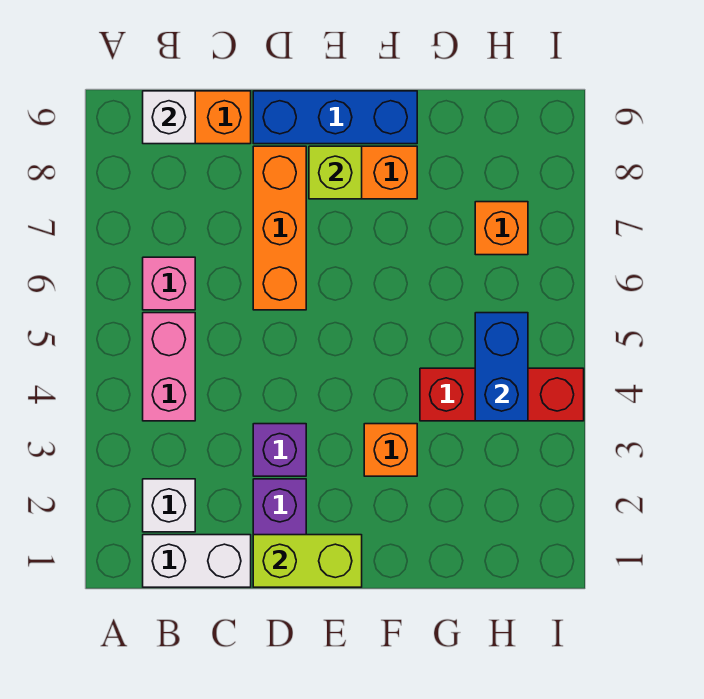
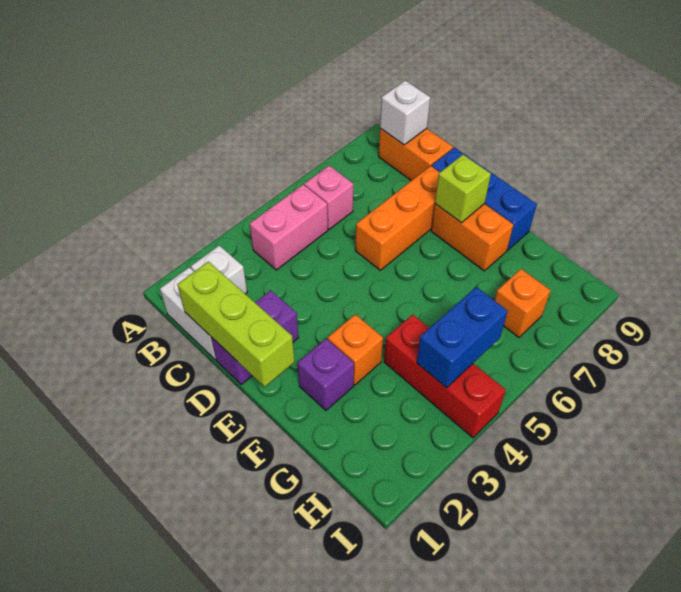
lime 1x2 brick [253,535,362,587] -> lime 1x3 brick [177,262,294,387]
purple 1x1 brick [253,424,306,476] -> purple 1x1 brick moved to [298,339,354,410]

